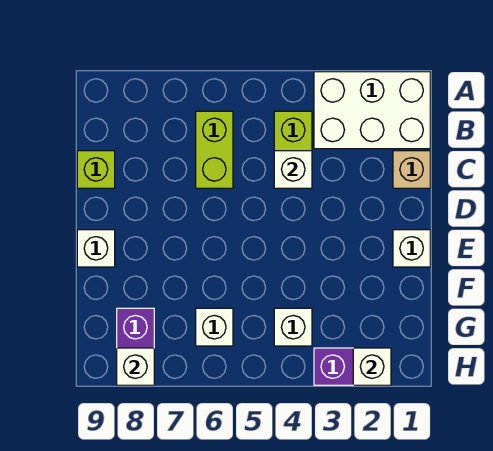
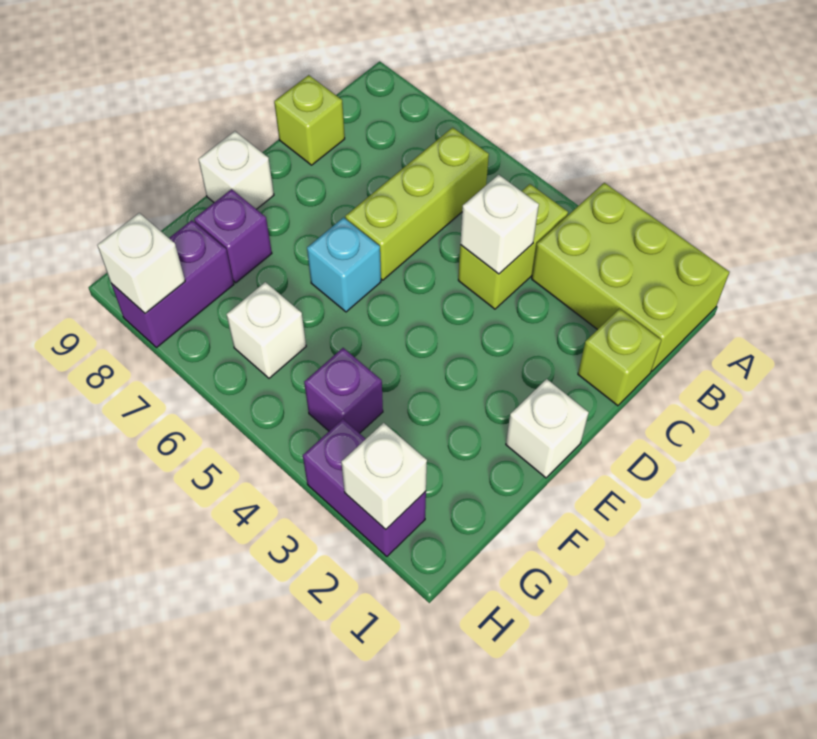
white 2x3 brick [314,72,430,149] -> lime 2x3 brick [532,183,729,371]
lime 1x2 brick [196,111,233,188] -> lime 1x3 brick [345,127,489,280]
tan 1x1 brick [393,151,430,188] -> lime 1x1 brick [578,309,661,406]
none -> cyan 1x1 brick [307,218,381,312]
none -> purple 1x1 brick [194,189,272,283]
white 1x1 brick [274,308,312,346] -> purple 1x1 brick [304,348,383,433]

